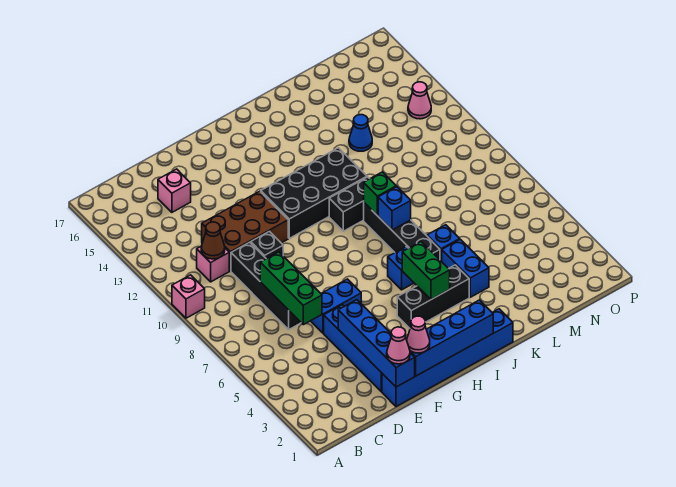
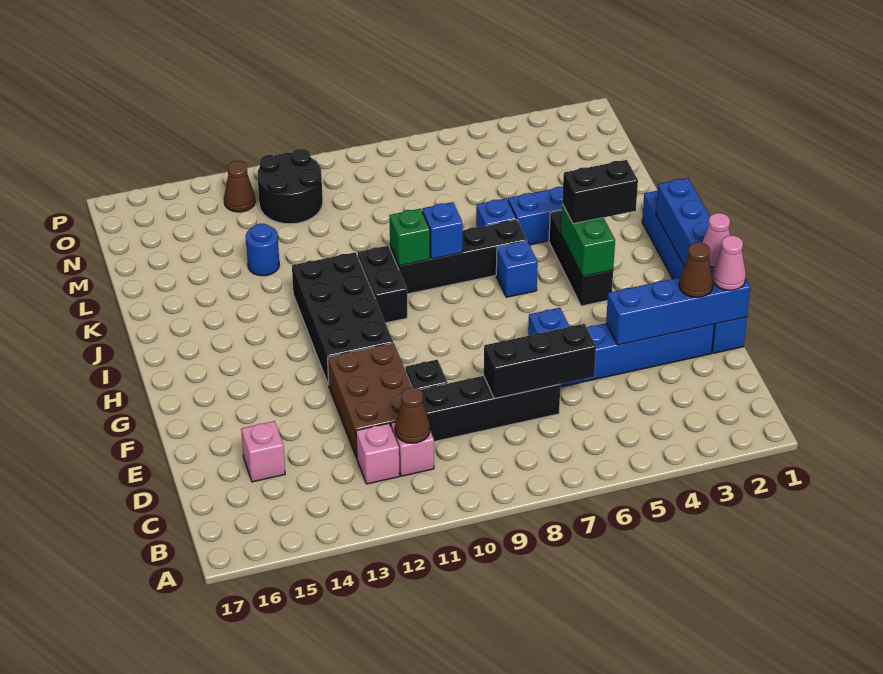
pink 1x1 brick [172,275,205,318] -> pink 1x1 brick moved to [356,423,400,484]
green 1x3 brick [260,252,322,325] -> black 1x3 brick [484,324,596,399]
none -> brown 1x1 cone [679,243,713,297]
none -> black 1x2 brick [562,160,638,224]
green 1x2 brick [402,242,450,299] -> green 1x2 brick turned to [561,204,615,276]
blue 1x1 cone [349,115,372,151] -> blue 1x1 round brick [246,224,279,276]
none -> black 2x2 round brick [257,149,323,224]
pink 1x1 cone [408,82,431,119] -> brown 1x1 cone [224,161,255,212]

